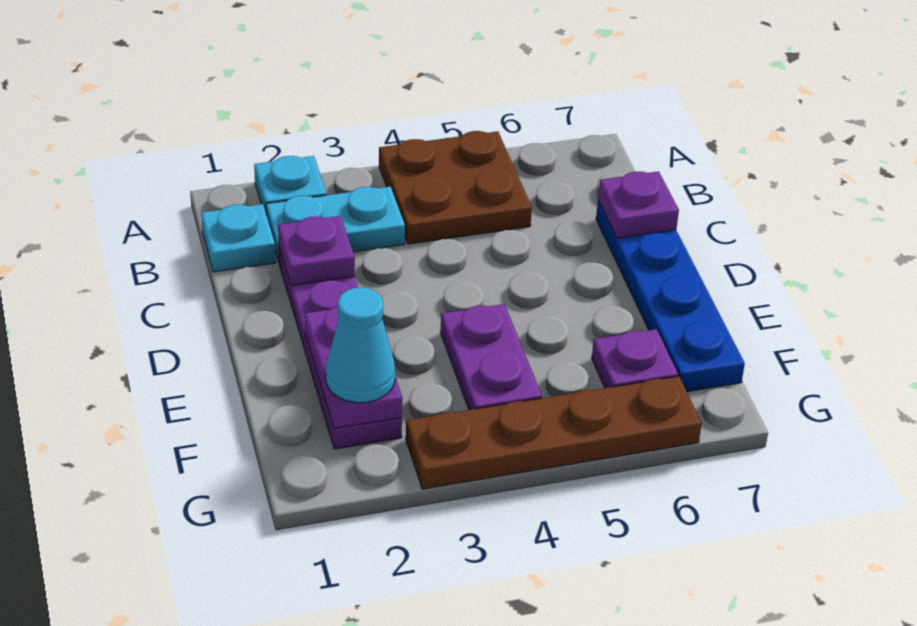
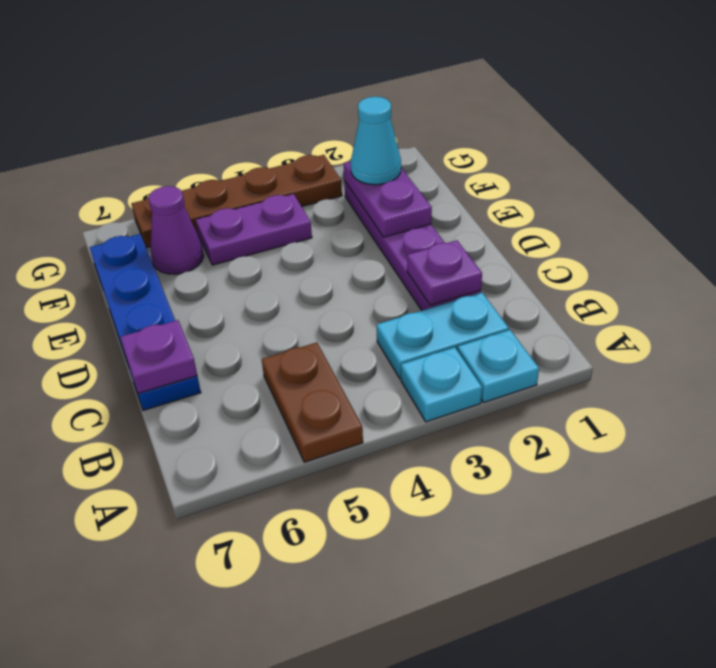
brown 2x2 plate [379,131,532,244] -> brown 1x2 plate [262,343,363,462]
cyan 1x1 plate [201,204,276,272] -> cyan 1x1 plate moved to [401,347,482,422]
purple 1x2 plate [441,304,542,410] -> purple 1x2 plate turned to [196,194,312,265]
purple 1x1 plate [592,329,678,388] -> purple 1x1 cone [148,186,204,274]

